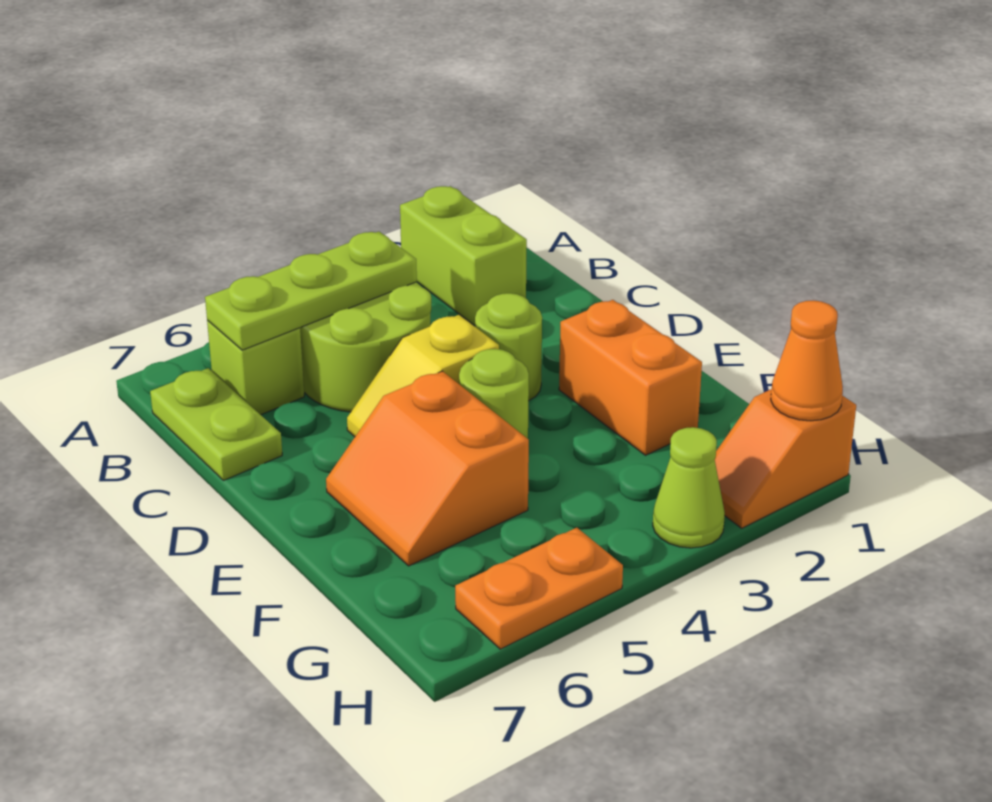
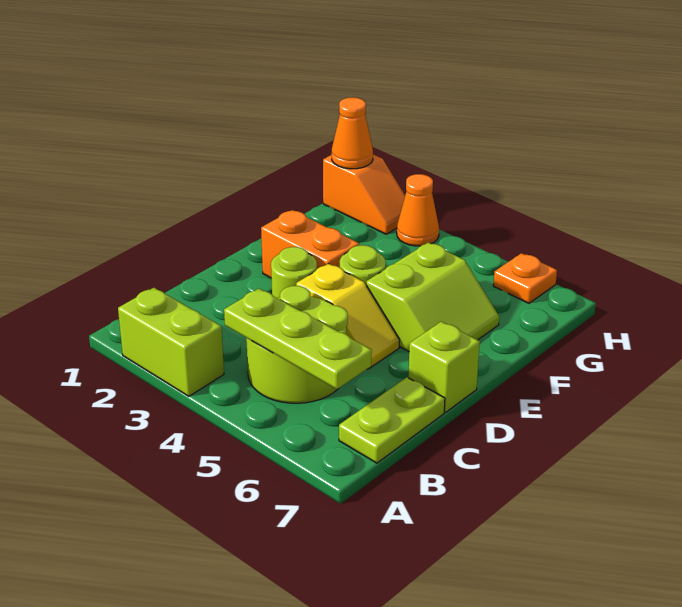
lime 1x2 brick [400,186,527,326] -> lime 1x2 brick turned to [118,288,224,396]
lime 1x1 brick [207,320,304,415] -> lime 1x1 brick moved to [408,322,480,412]
orange 1x2 brick [559,300,702,455] -> orange 1x2 brick turned to [261,210,359,278]
orange 2x2 slope [326,371,529,566] -> lime 2x2 slope [366,243,499,351]
lime 1x1 cone [653,427,725,548] -> orange 1x1 cone [397,174,439,246]
orange 1x2 plate [455,528,623,649] -> orange 1x1 plate [493,253,557,303]

